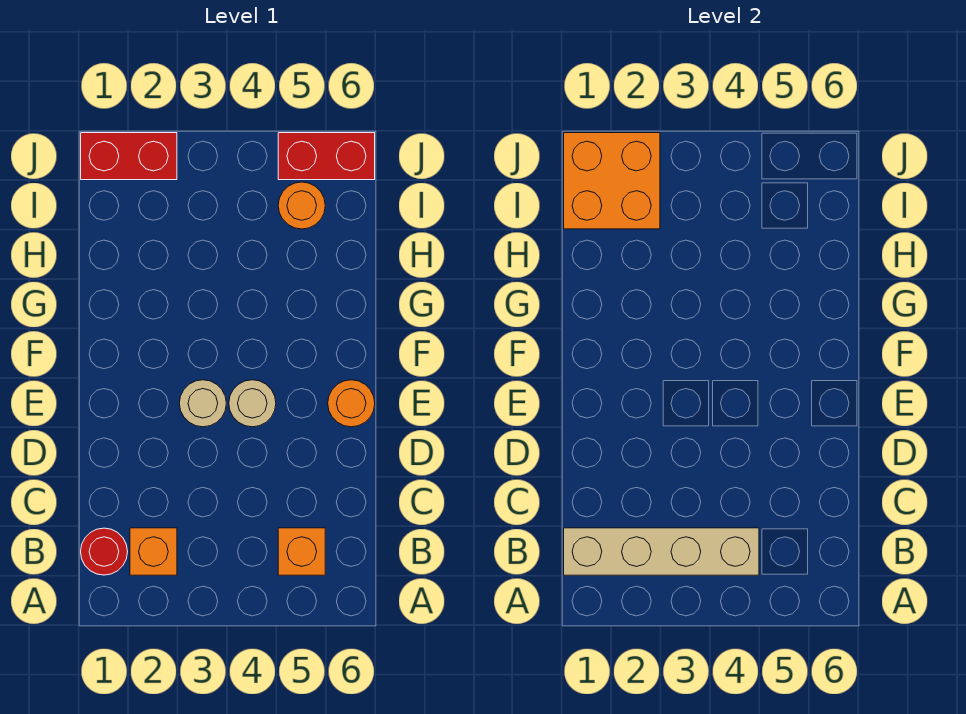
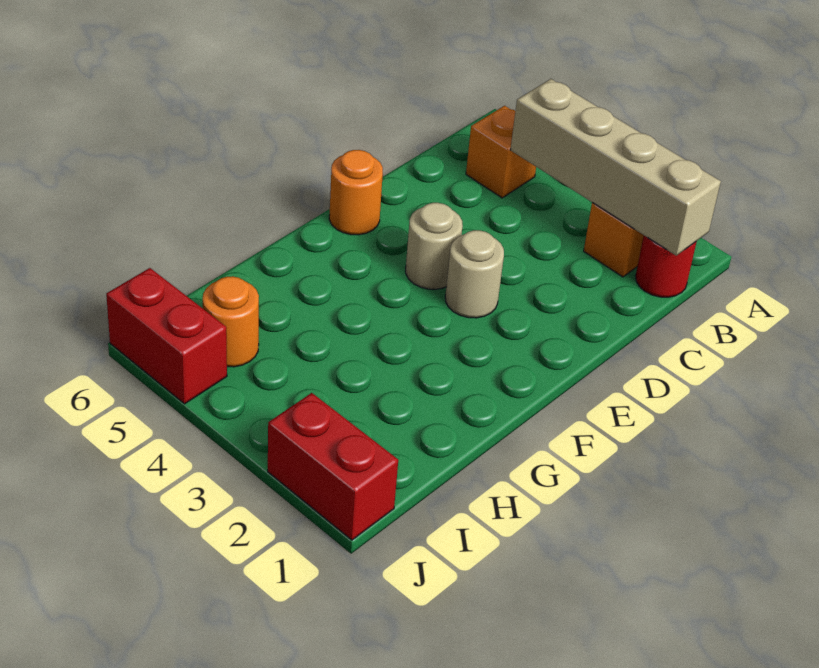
orange 2x2 brick [564,133,660,229] -> none

